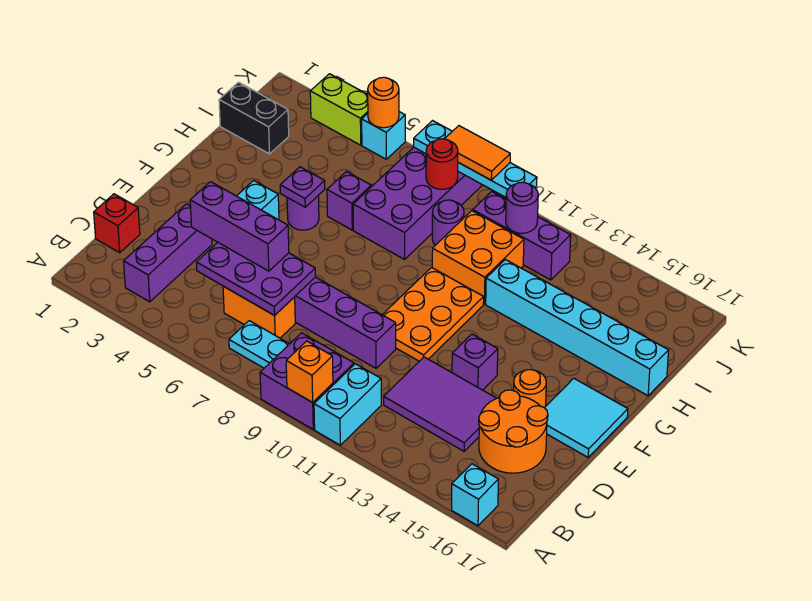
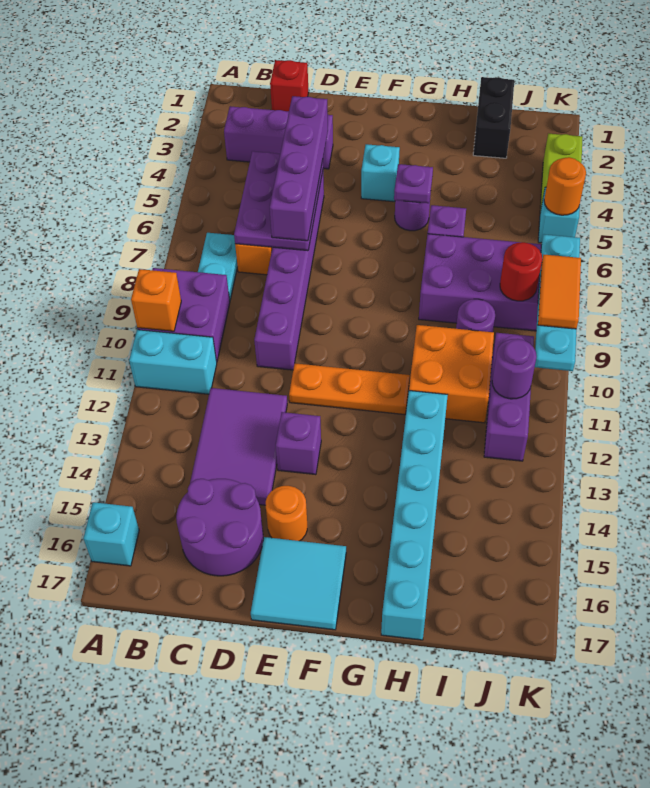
orange 2x2 round brick [479,390,548,473] -> purple 2x2 round brick [176,479,263,576]
purple 1x3 brick [190,182,289,271] -> purple 1x4 brick [270,96,328,241]
orange 2x3 plate [382,268,484,361] -> orange 1x3 plate [289,363,410,415]

